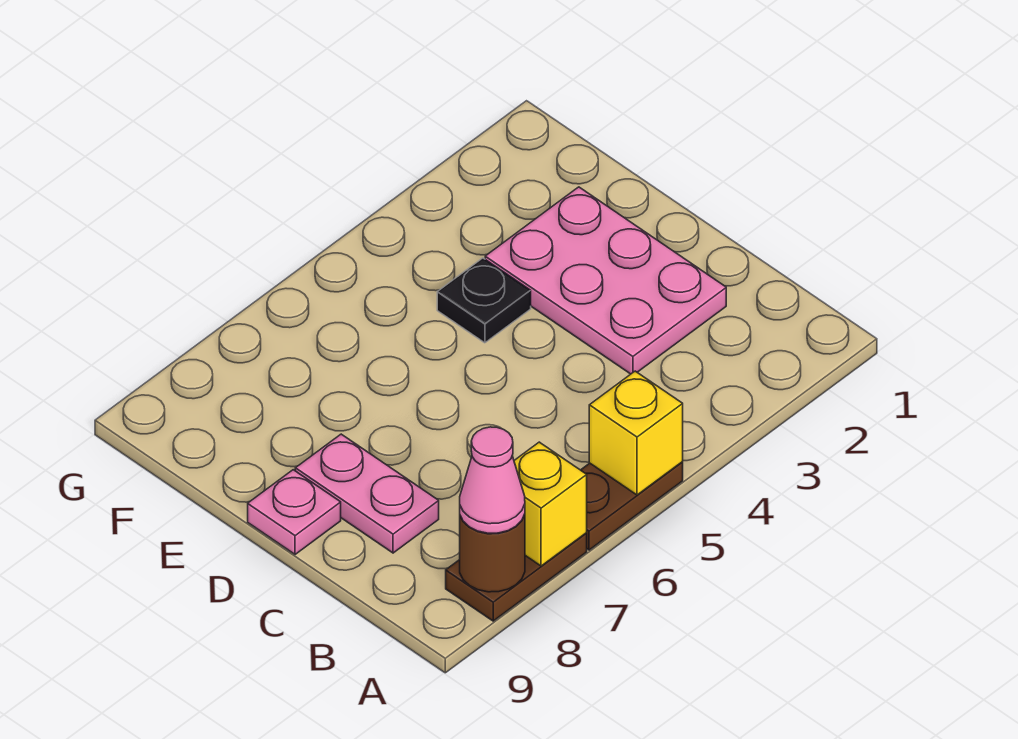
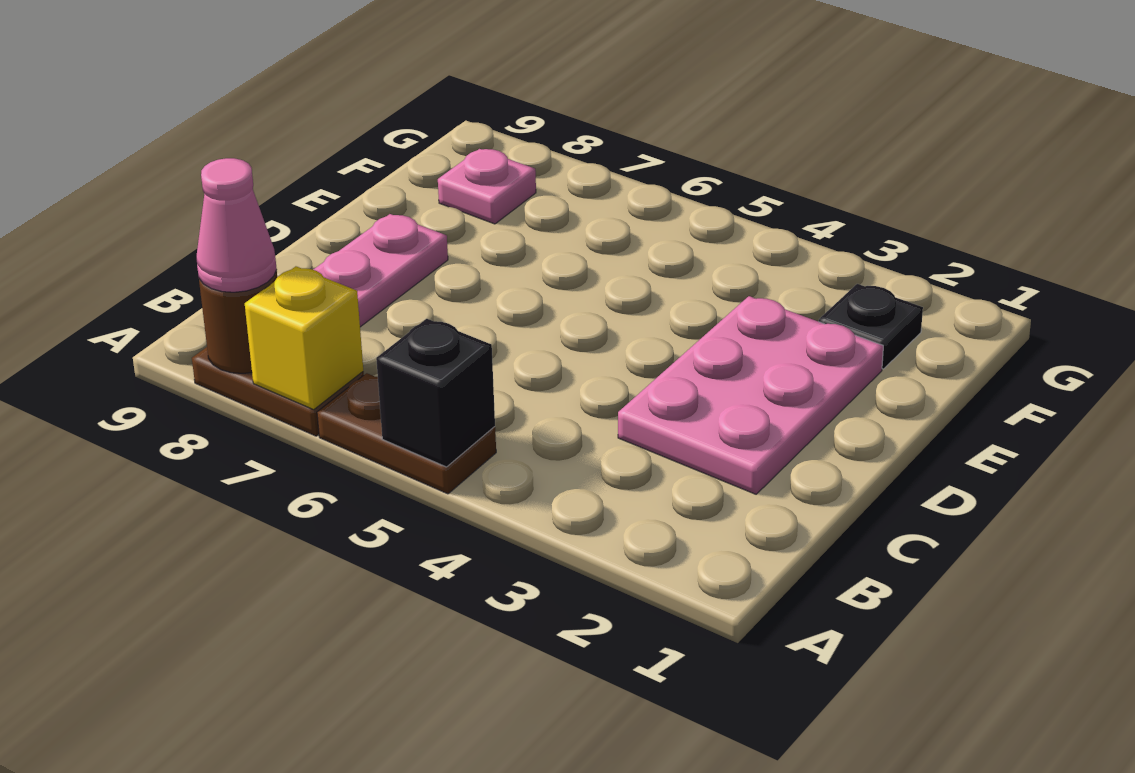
yellow 1x1 brick [589,371,683,495] -> black 1x1 brick [376,319,495,467]
pink 1x1 plate [248,470,341,554] -> pink 1x1 plate moved to [438,149,536,224]
black 1x1 plate [437,258,531,343] -> black 1x1 plate moved to [819,284,923,369]

